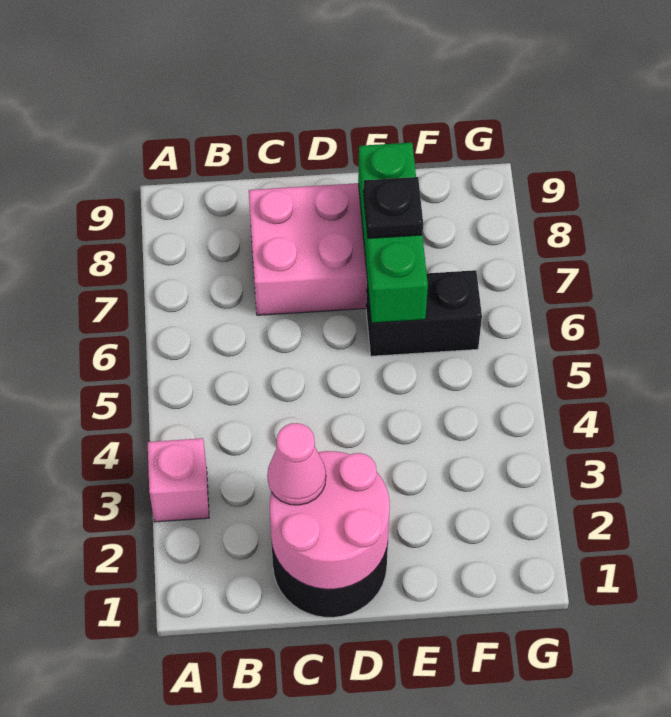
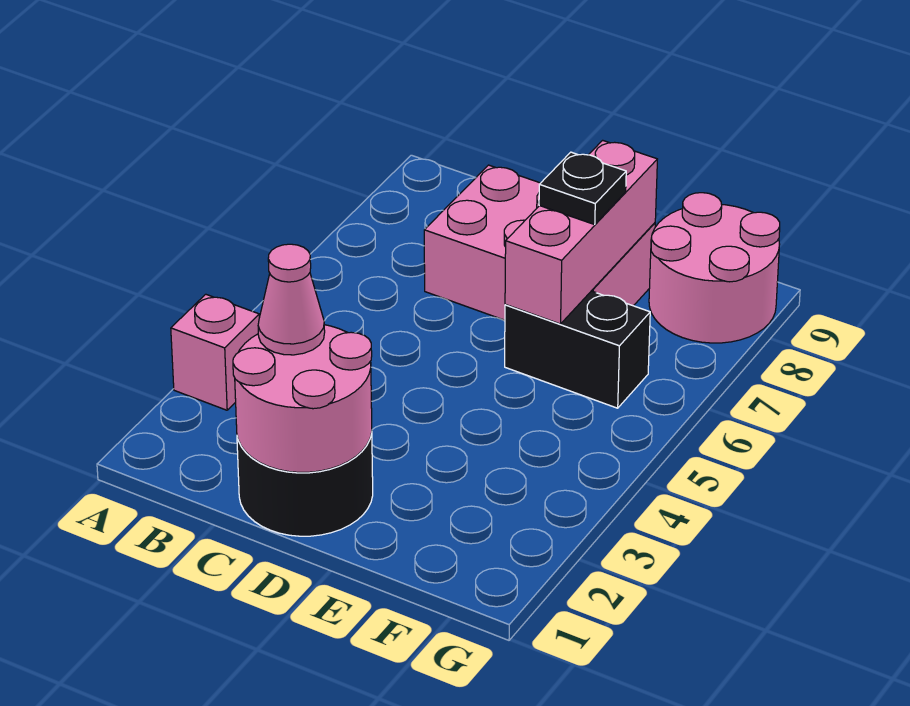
green 1x3 brick [358,143,428,323] -> pink 1x3 brick [505,140,657,324]
none -> pink 2x2 round brick [649,193,780,343]

